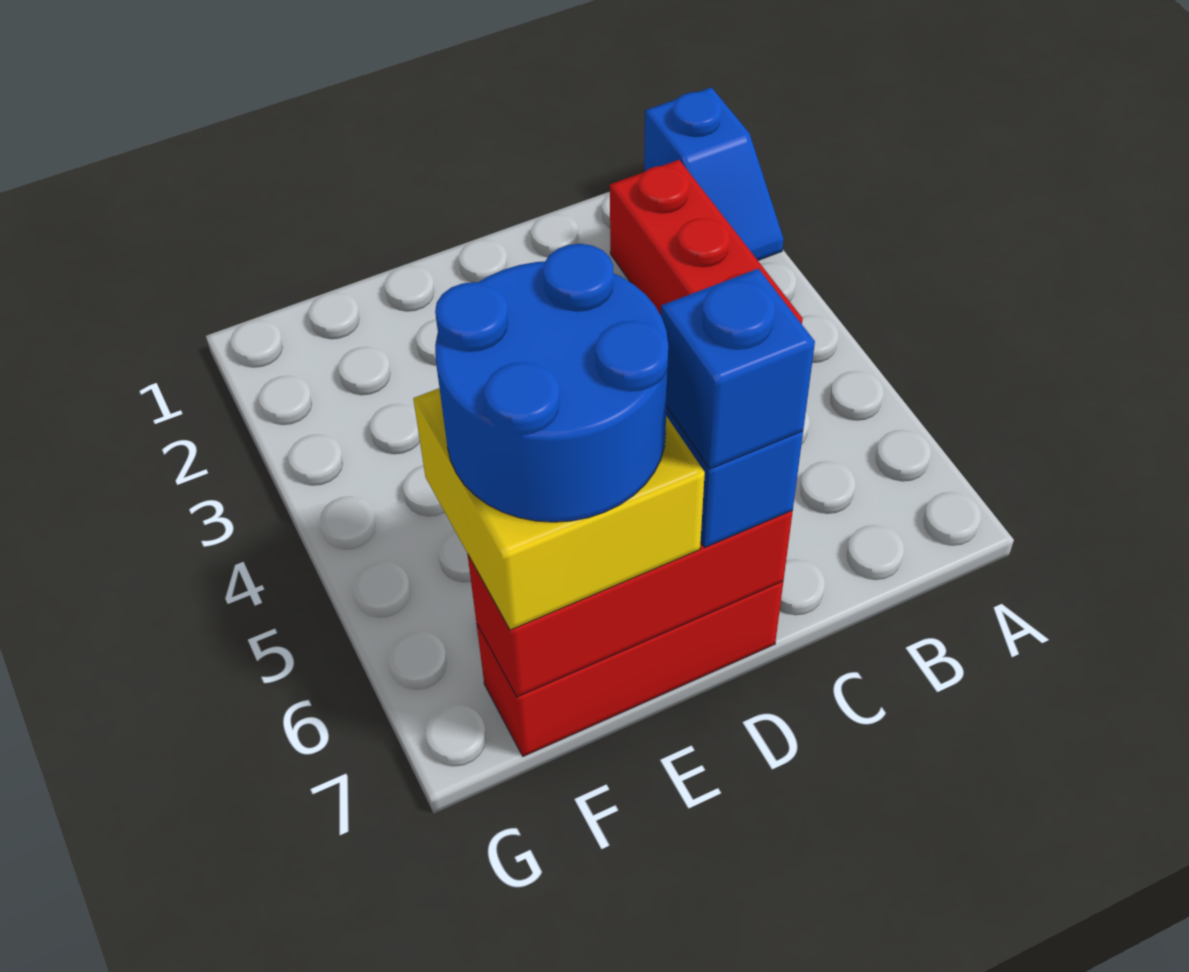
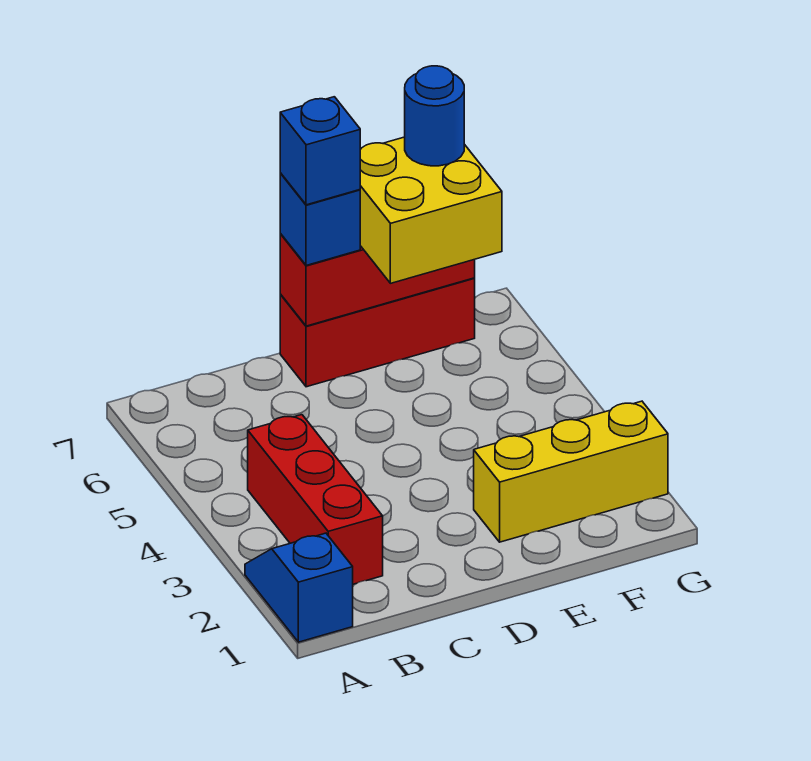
none -> yellow 1x3 brick [474,401,668,542]
blue 2x2 round brick [435,244,668,522] -> blue 1x1 round brick [405,66,464,166]

